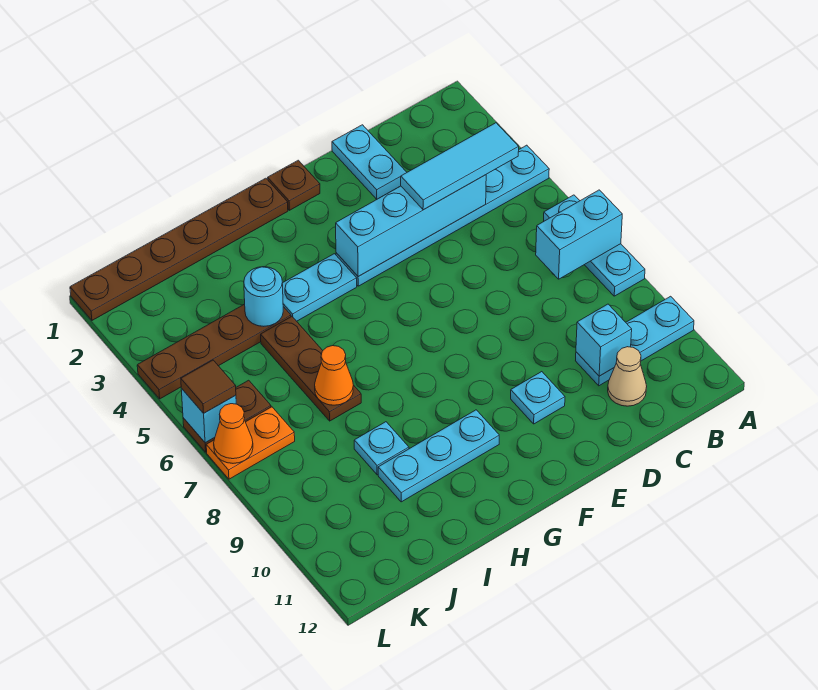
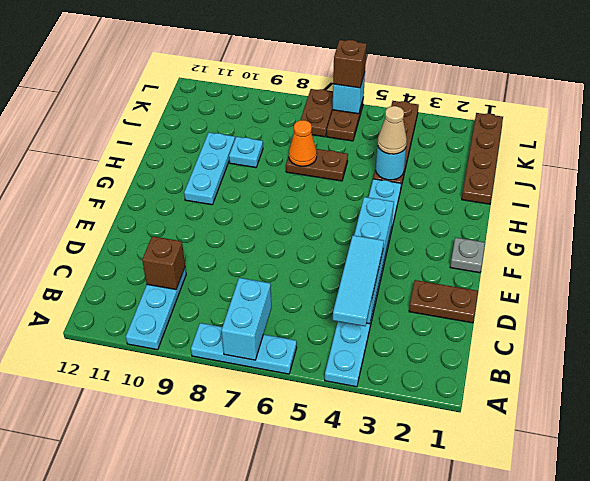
cyan 1x1 brick [576,304,632,376] -> brown 1x1 brick [142,236,185,290]
tan 1x1 cone [608,347,647,406] -> tan 1x1 cone moved to [378,106,407,154]
cyan 1x2 plate [332,125,407,199] -> brown 1x2 plate [409,280,478,323]
cyan 1x1 plate [511,372,565,424] -> none
brown 1x1 plate [268,160,320,210] -> grey 1x1 plate [450,237,485,273]
brown 1x6 plate [70,178,288,320] -> brown 1x4 plate [462,113,503,204]
brown 1x3 plate [261,317,361,421] -> brown 1x2 plate [286,149,348,181]
orange 1x2 plate [206,407,295,479] -> brown 1x2 plate [301,89,333,137]
brown 1x1 tile [181,360,236,413] -> brown 1x1 brick [333,40,367,88]
orange 1x1 cone [214,404,253,463] -> none

